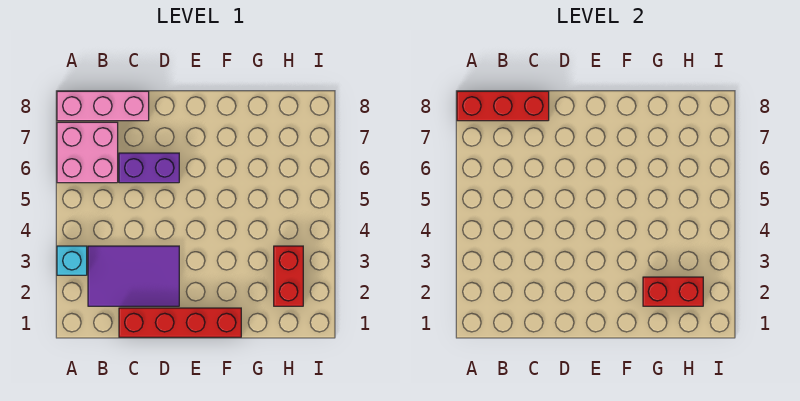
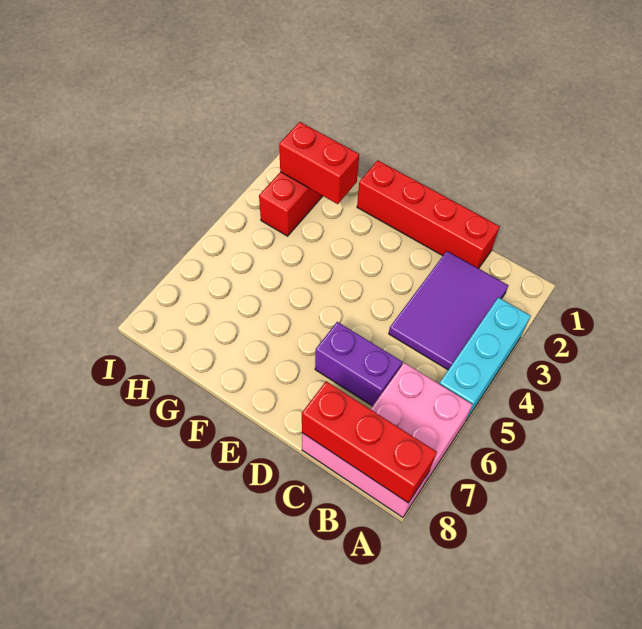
cyan 1x1 brick [57,246,87,275] -> cyan 1x3 brick [439,297,531,420]
purple 2x3 tile [88,246,179,306] -> purple 2x3 tile turned to [389,251,508,370]

